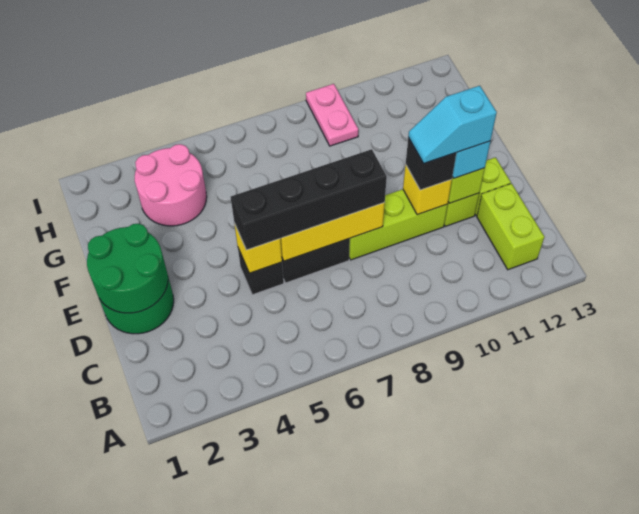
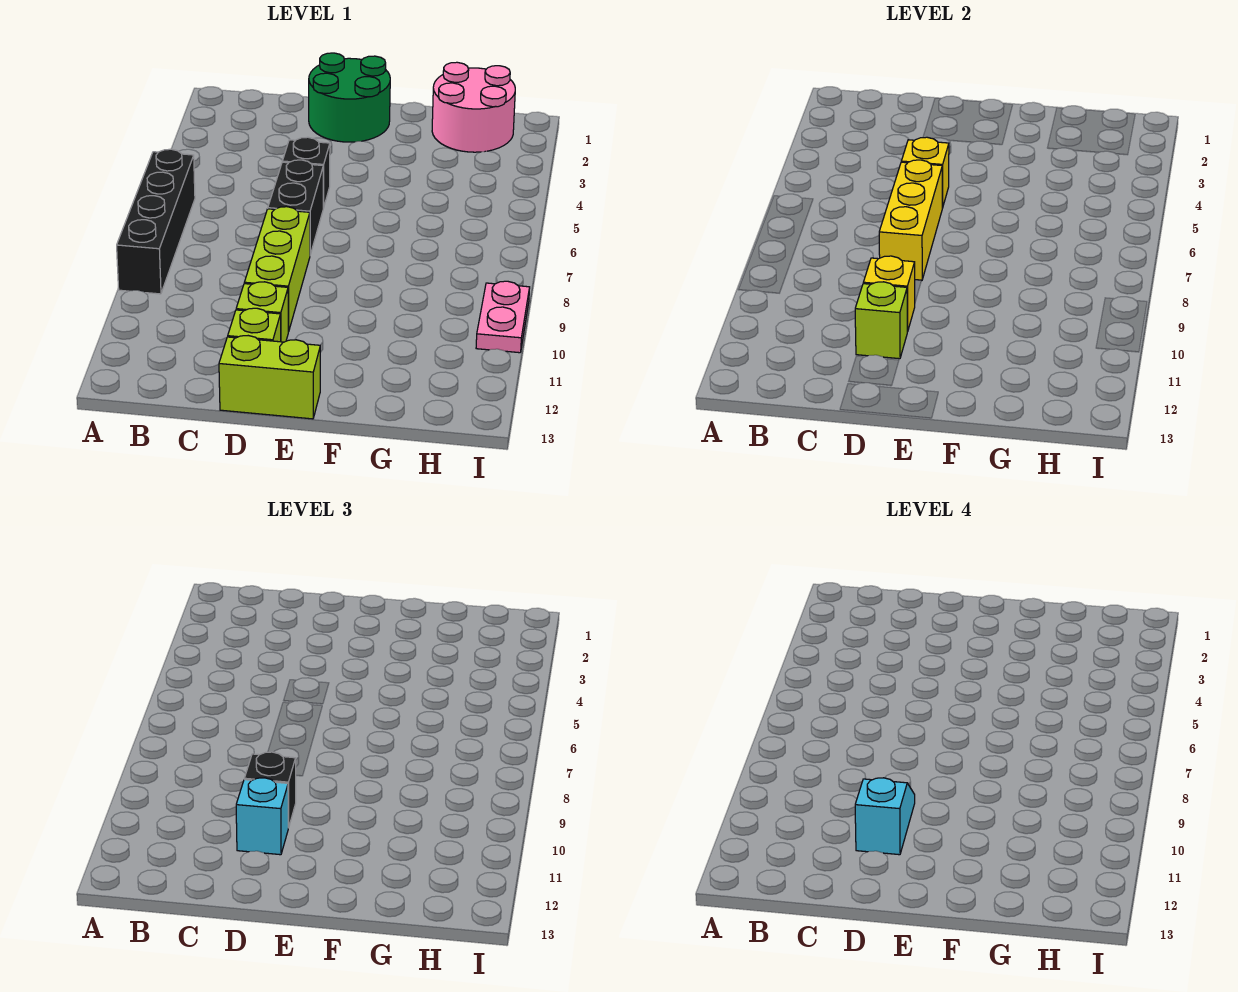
lime 1x2 brick [477,183,544,270] -> lime 1x2 brick moved to [219,336,320,419]
green 2x2 round brick [87,224,168,313] -> none
black 1x4 brick [231,149,387,250] -> black 1x4 brick moved to [117,149,195,294]
pink 2x2 round brick [135,144,207,226] -> pink 2x2 round brick moved to [432,62,515,152]
pink 1x2 plate [306,84,358,146] -> pink 1x2 plate turned to [476,281,530,353]

